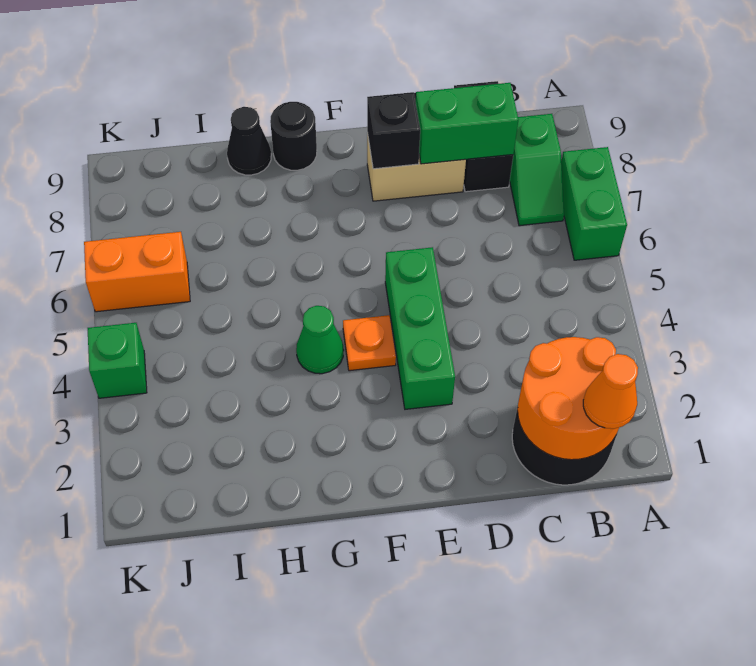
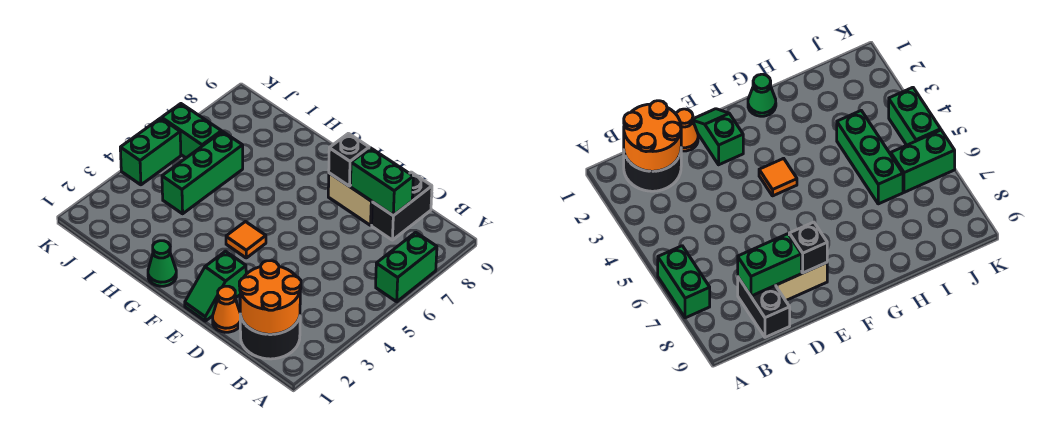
orange 1x1 cone [583,354,638,429] -> orange 1x1 cone moved to [213,286,240,332]
green 1x2 slope [510,114,564,226] -> green 1x2 slope moved to [185,251,246,321]
green 1x3 brick [385,247,455,409] -> green 1x3 brick moved to [162,132,243,214]
orange 1x1 plate [343,315,396,371] -> orange 1x1 tile [226,222,266,258]
green 1x1 cone [296,306,344,374] -> green 1x1 cone moved to [148,241,176,286]
black 1x1 round brick [270,102,317,170] -> none
black 1x1 cone [227,107,271,175] -> none
orange 1x2 brick [84,232,190,312] -> green 1x2 brick [162,104,221,158]
green 1x1 brick [88,323,147,398] -> green 1x2 brick [120,118,181,185]

